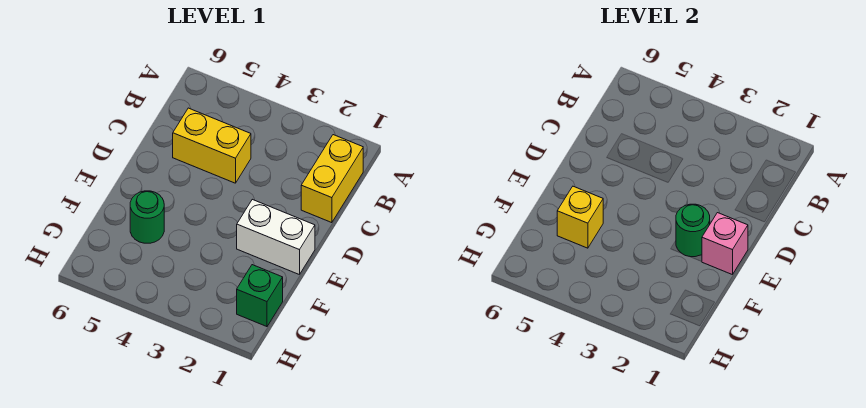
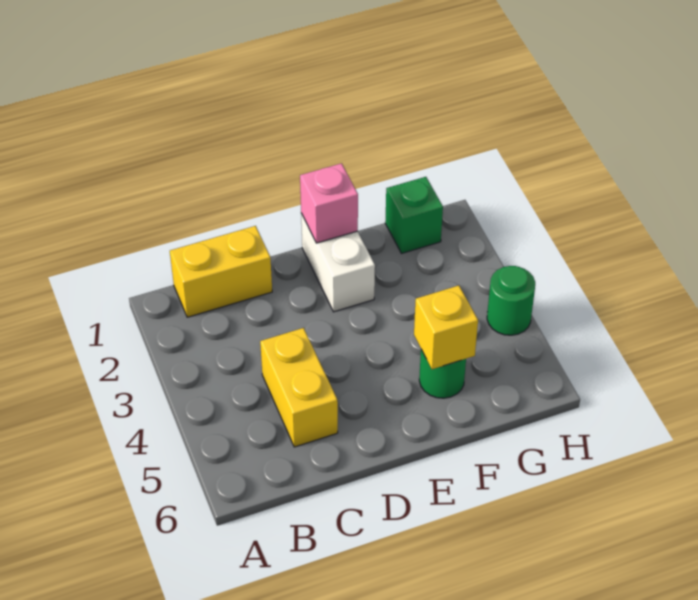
green 1x1 round brick [676,204,710,257] -> green 1x1 round brick moved to [487,266,535,335]

